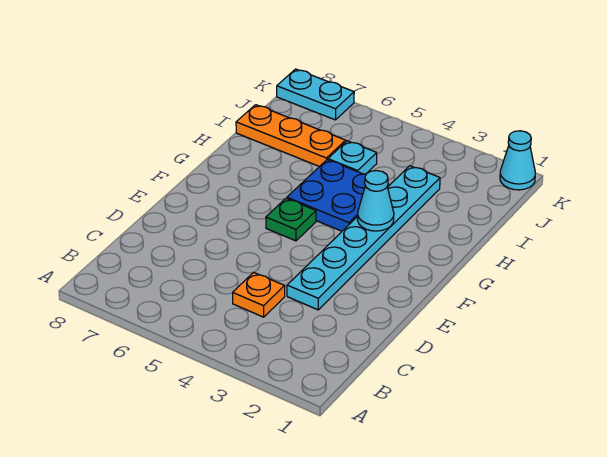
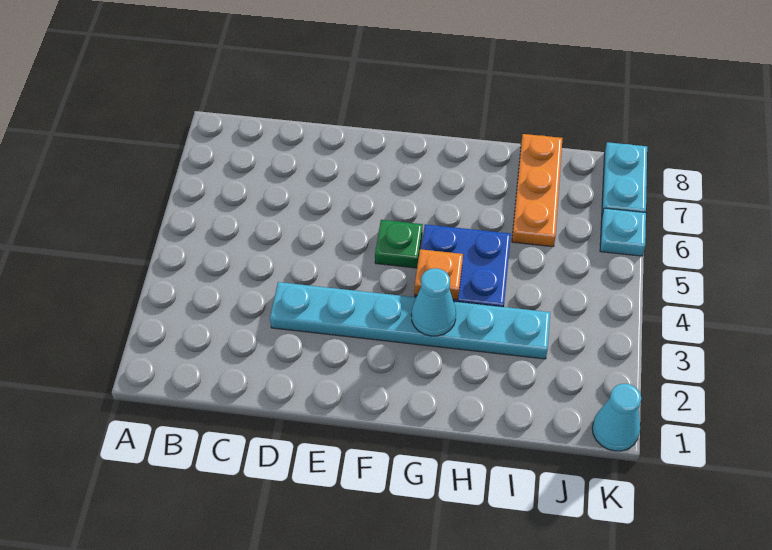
orange 1x1 plate [233,272,285,317] -> orange 1x1 plate moved to [414,249,463,300]
cyan 1x1 plate [328,141,377,174] -> cyan 1x1 plate moved to [600,208,646,256]

